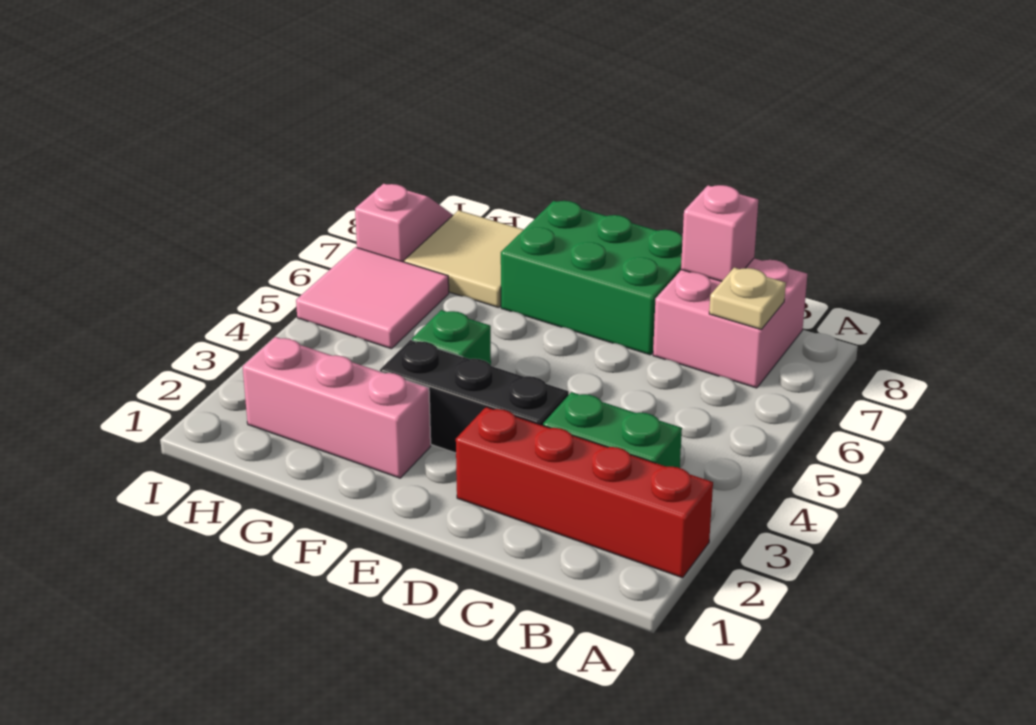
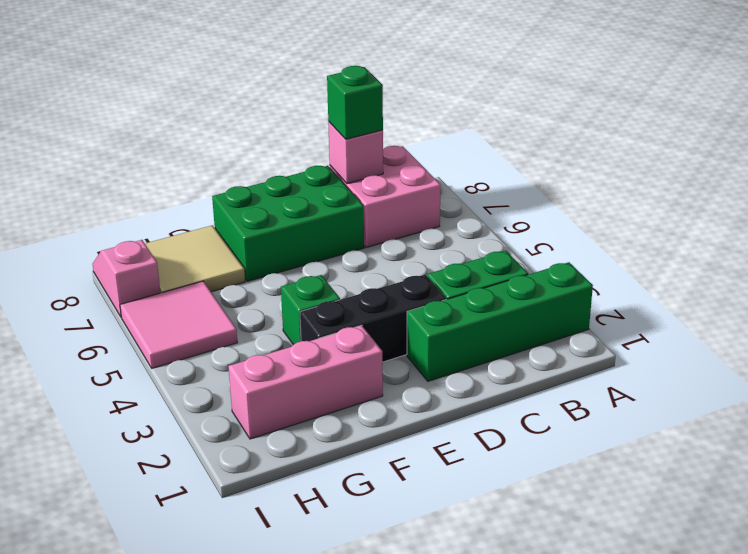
red 1x4 brick [456,407,713,578] -> green 1x4 brick [407,262,593,381]
tan 1x1 plate [709,268,786,330] -> none
none -> green 1x1 brick [327,66,383,139]

